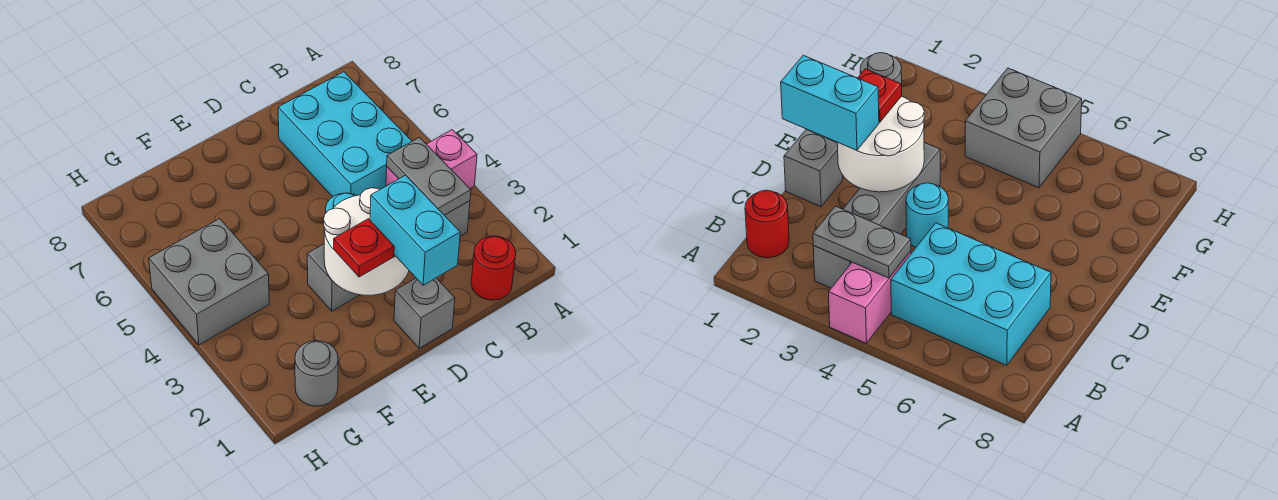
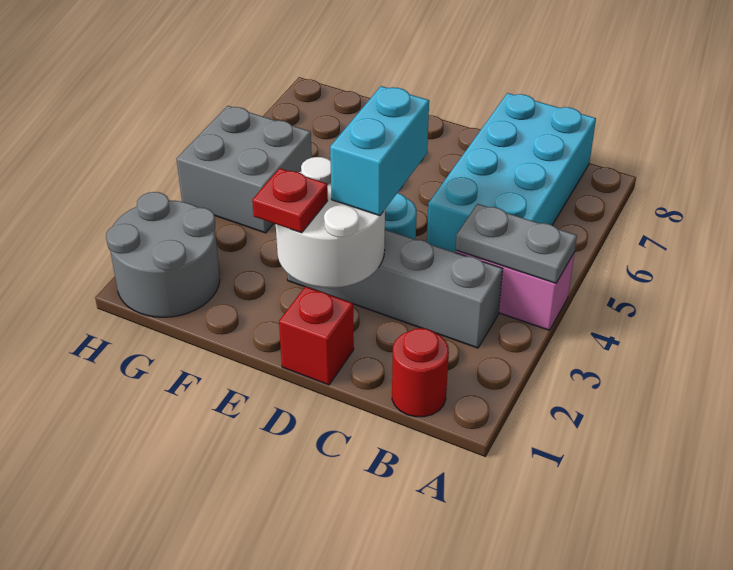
grey 1x2 plate [387,138,471,215] -> grey 1x2 plate turned to [456,204,577,283]
cyan 2x3 brick [278,72,412,197] -> cyan 2x4 brick [427,93,596,252]
grey 1x1 brick [394,278,455,348] -> red 1x1 brick [279,287,354,385]
cyan 1x2 brick [370,175,460,285] -> cyan 1x2 brick moved to [330,86,429,216]
grey 1x1 round brick [295,341,338,406] -> grey 2x2 round brick [106,192,220,317]

